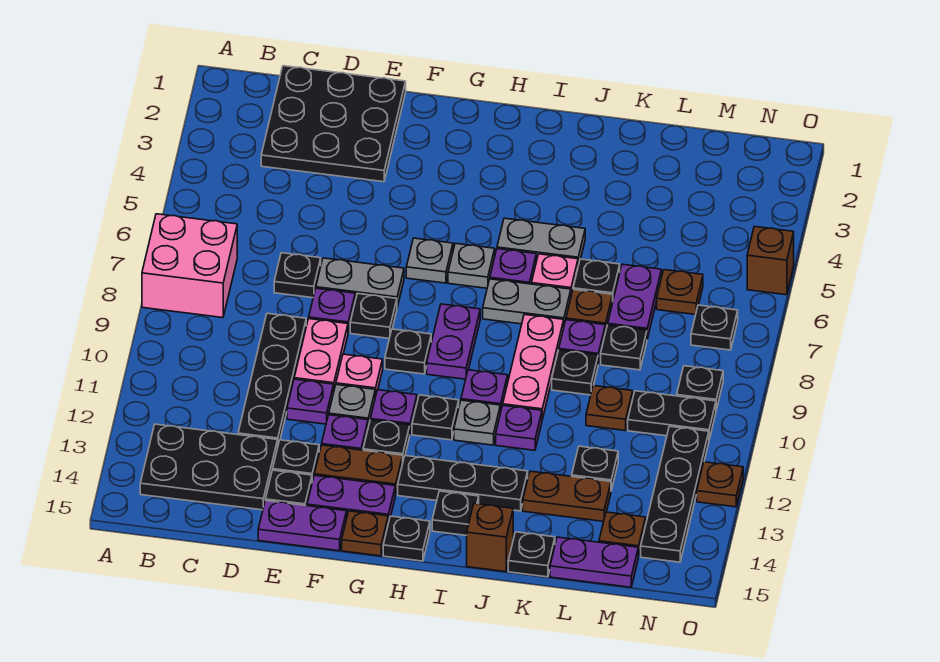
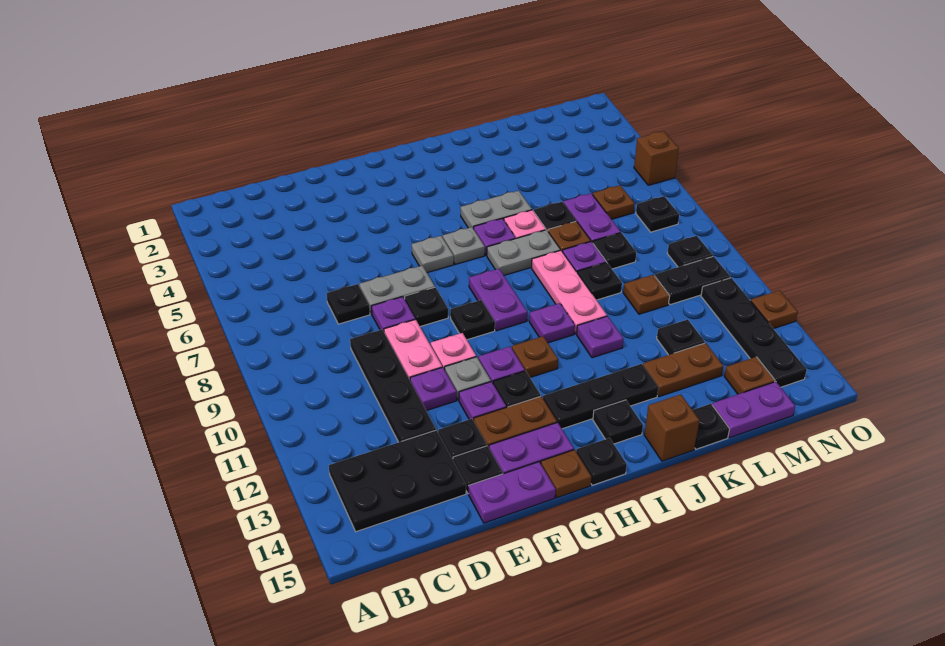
pink 2x2 brick [142,214,237,318] -> none
black 3x3 plate [261,66,406,182] -> none
black 1x1 plate [412,395,459,440] -> brown 1x1 plate [512,336,558,377]
grey 1x1 plate [454,400,500,445] -> none

